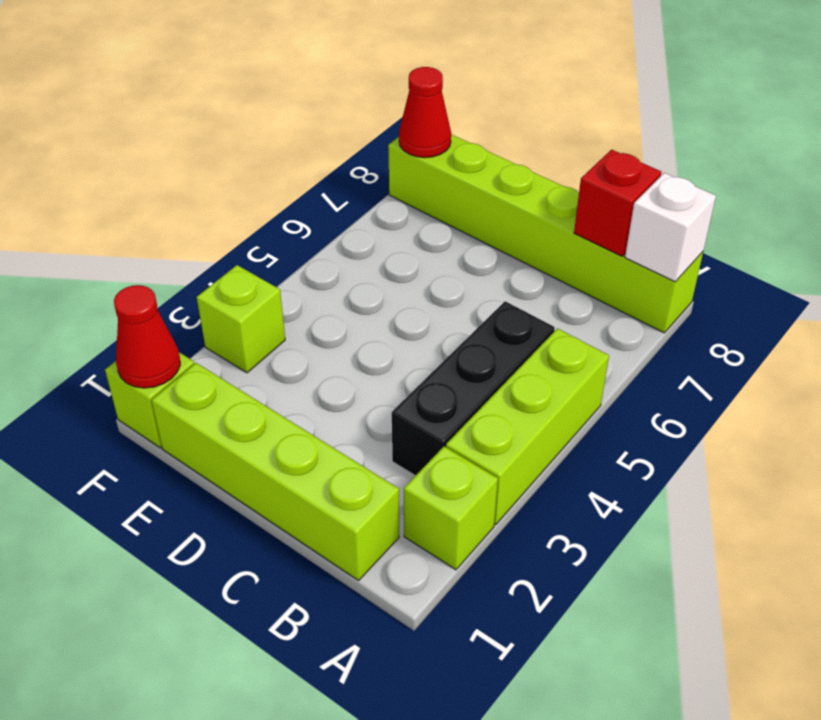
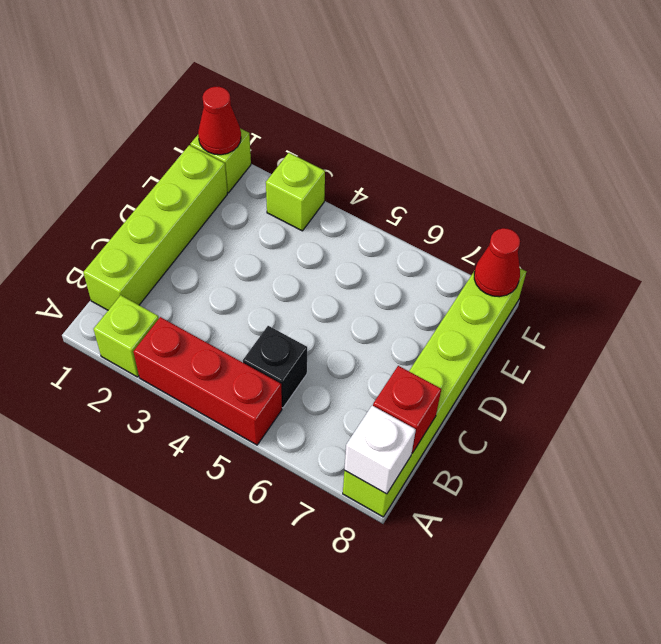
lime 1x3 brick [446,329,609,525] -> red 1x3 brick [133,317,282,445]
black 1x3 brick [392,301,555,476] -> black 1x1 brick [243,326,307,408]

